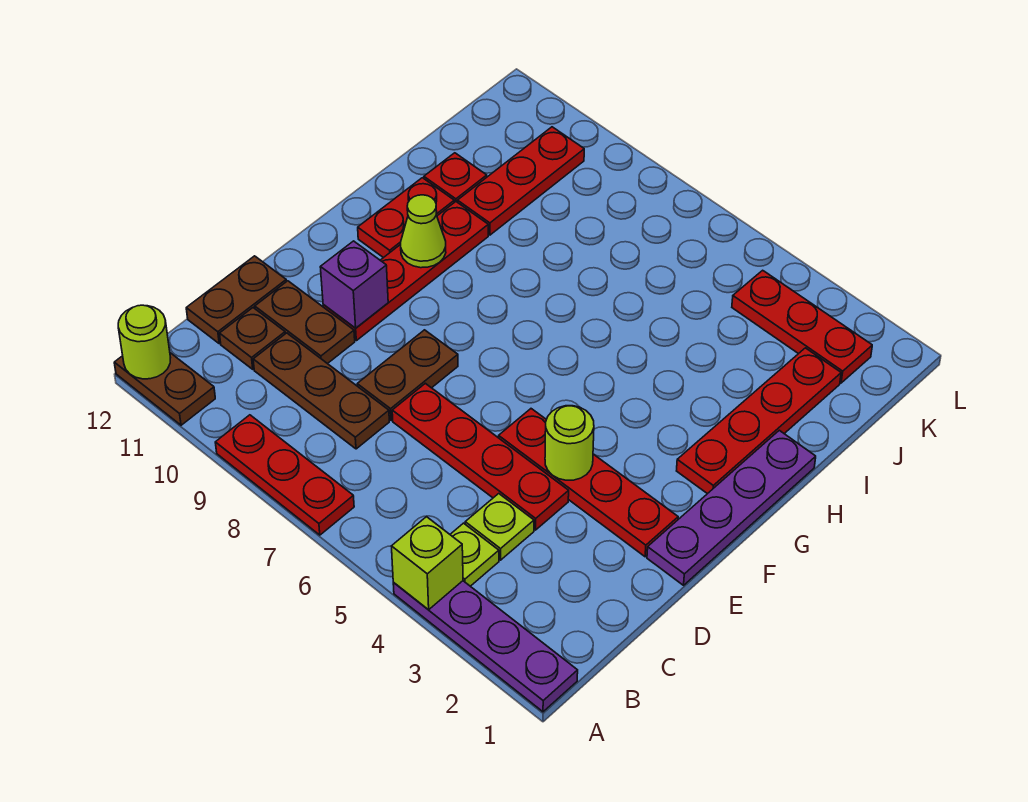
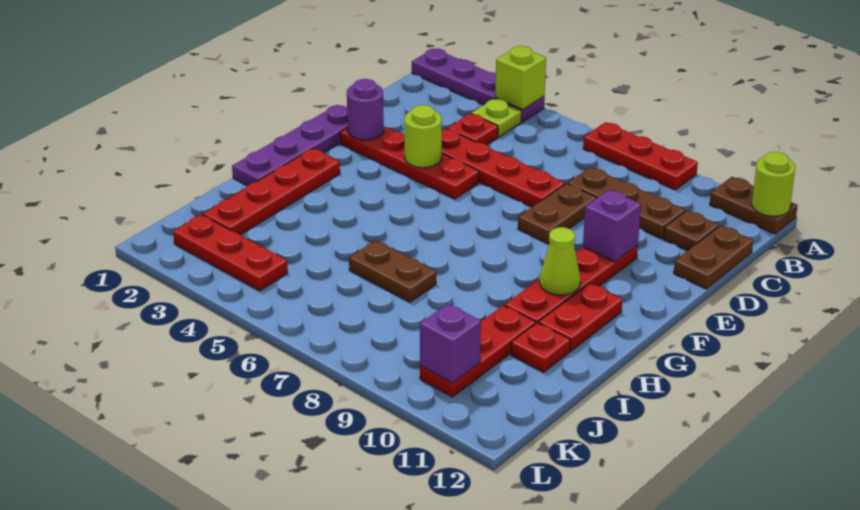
lime 1x1 plate [465,494,534,560] -> red 1x1 plate [447,113,498,145]
brown 1x2 plate [255,281,355,364] -> brown 1x2 plate moved to [349,240,436,302]
none -> purple 1x1 round brick [347,79,384,140]
none -> purple 1x1 brick [420,304,481,383]

